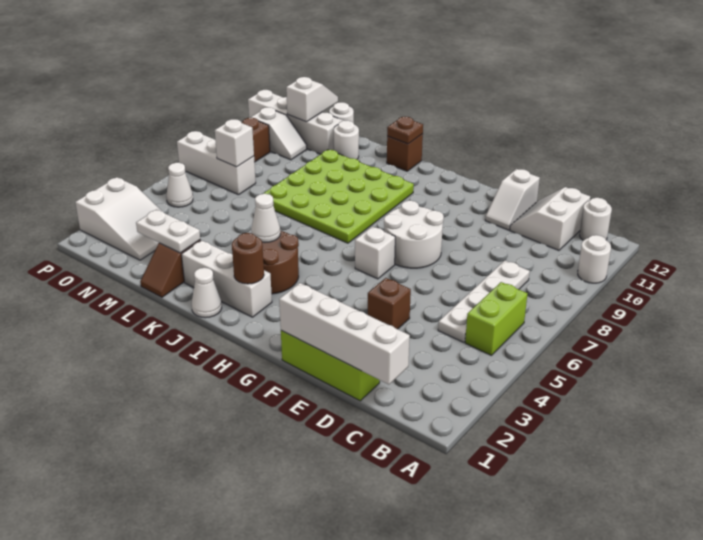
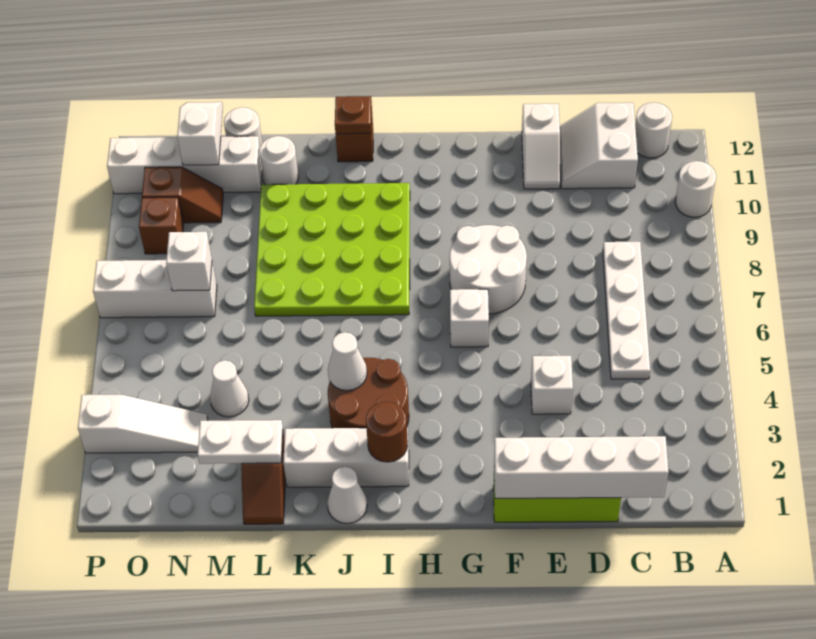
lime 1x2 brick [465,282,527,356] -> none
brown 1x1 brick [368,278,411,329] -> white 1x1 brick [531,356,573,414]
white 2x3 slope [75,177,161,260] -> white 1x3 slope [78,395,208,453]
white 1x2 slope [251,107,307,160] -> brown 1x2 slope [142,167,223,223]
white 1x1 cone [166,163,193,207] -> white 1x1 cone moved to [210,360,249,417]

